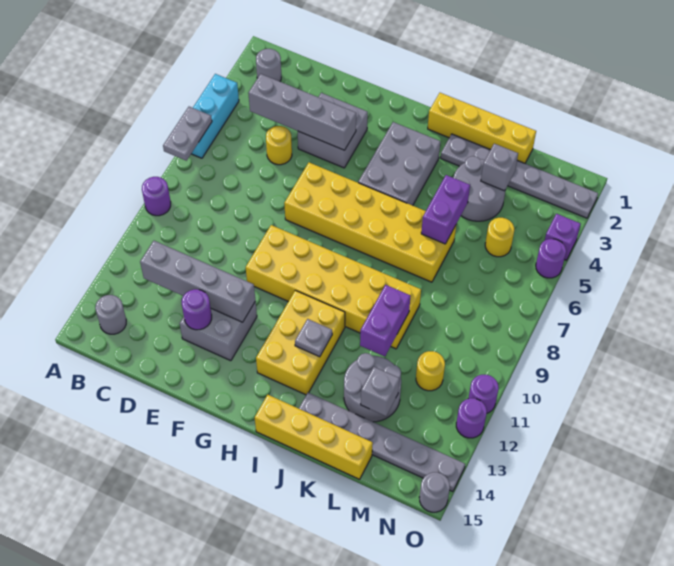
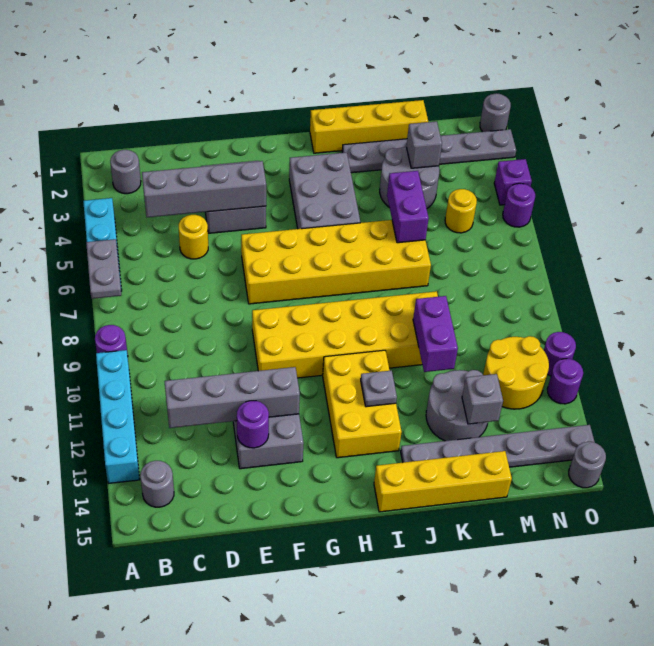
none -> cyan 1x4 brick [96,350,140,483]
yellow 1x1 round brick [416,351,445,391] -> yellow 2x2 round brick [483,336,549,409]
none -> grey 1x1 round brick [480,93,511,132]

